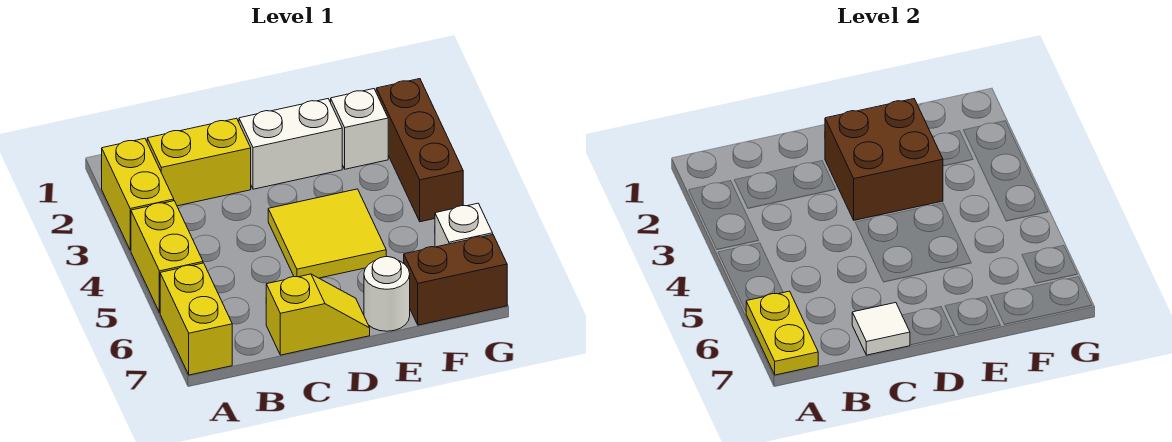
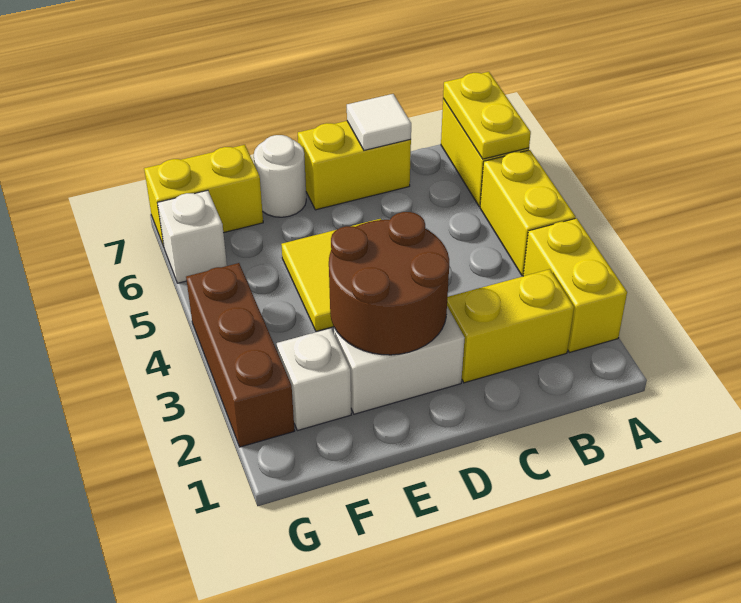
yellow 1x2 slope [266,274,370,355] -> yellow 1x2 brick [298,121,411,210]
brown 2x2 brick [825,99,943,220] -> brown 2x2 round brick [329,212,449,355]
brown 1x2 brick [404,235,507,325] -> yellow 1x2 brick [144,145,263,247]

